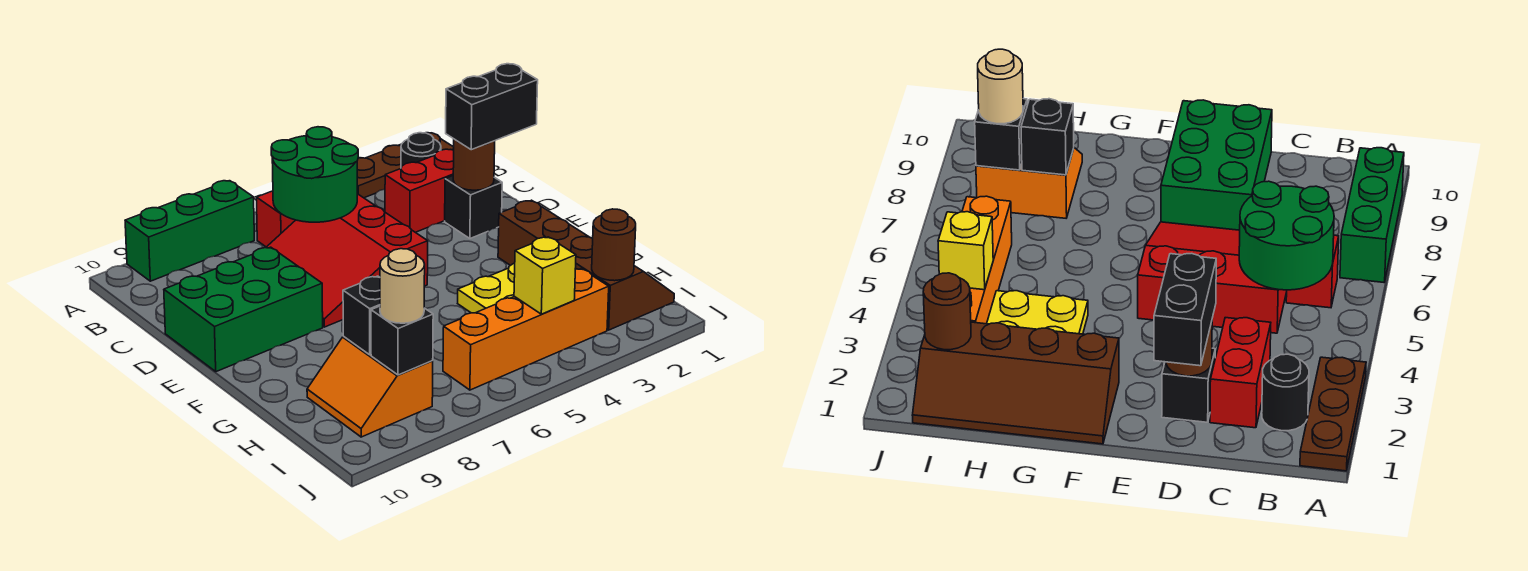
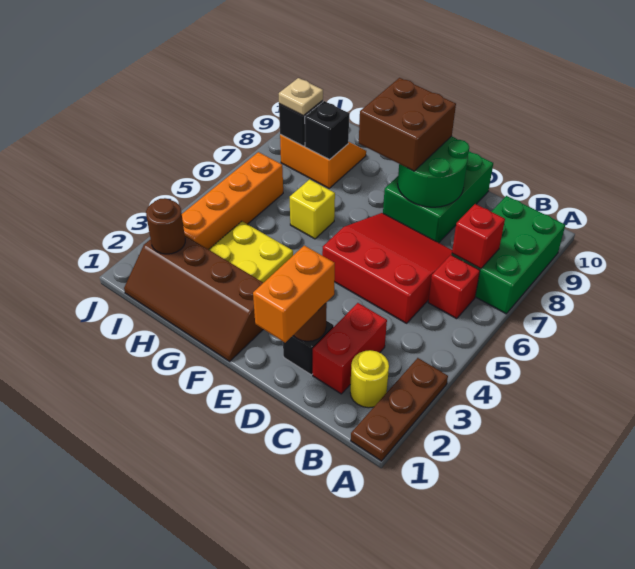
green 1x3 brick [125,181,254,281] -> green 2x3 brick [452,196,565,314]
black 1x1 round brick [401,133,441,168] -> yellow 1x1 round brick [350,350,389,408]
green 2x2 round brick [271,127,358,222] -> green 2x2 round brick moved to [398,136,469,207]
none -> red 1x1 brick [452,204,505,269]
black 1x2 brick [446,64,538,150] -> orange 1x2 brick [253,246,335,342]
none -> brown 2x2 brick [359,78,456,171]
yellow 1x1 brick [514,237,576,314] -> yellow 1x1 brick moved to [290,179,335,239]
tan 1x1 round brick [380,249,425,323] -> tan 1x1 plate [279,78,323,116]

